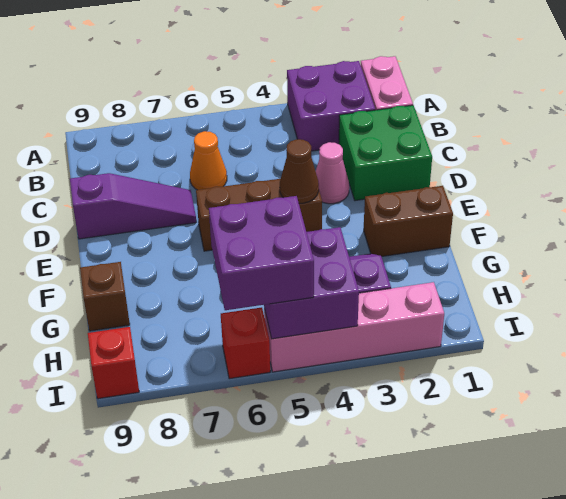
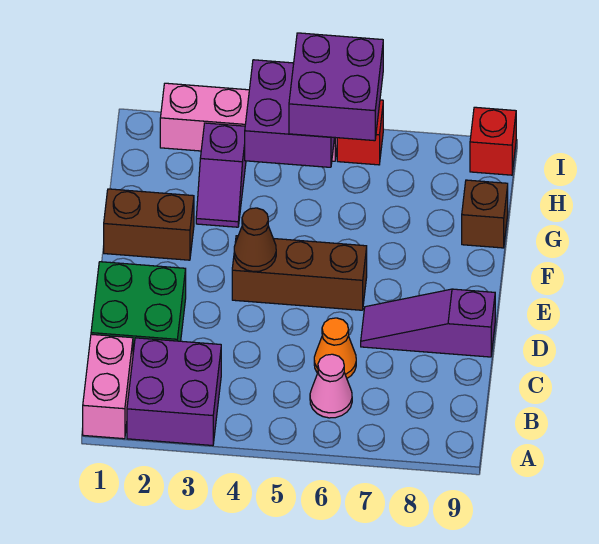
pink 1x1 cone [316,142,349,204] -> pink 1x1 cone moved to [310,354,352,418]

